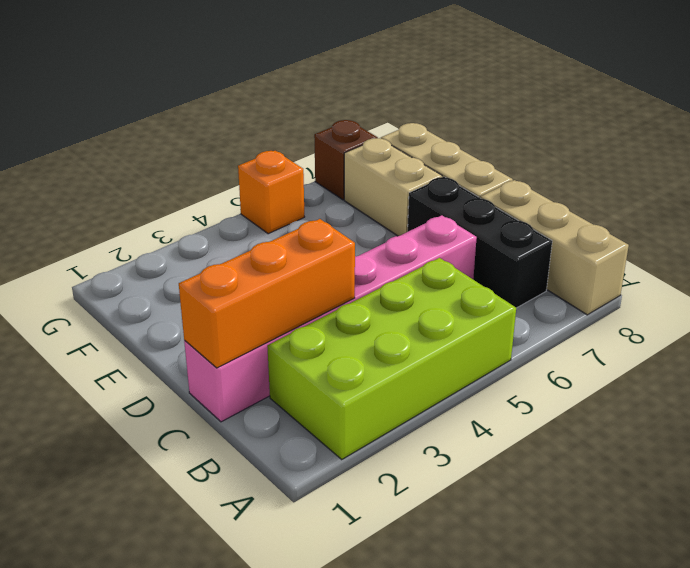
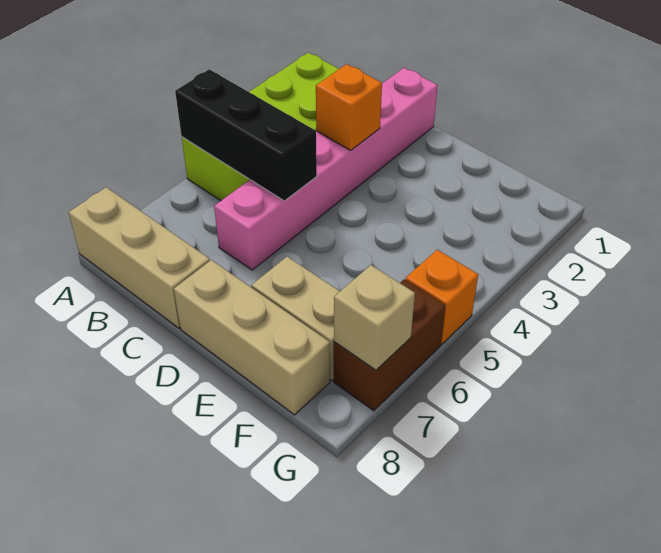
black 1x3 brick [408,177,552,308] -> black 1x3 brick moved to [175,69,317,201]
orange 1x3 brick [179,219,355,368] -> orange 1x1 brick [316,64,382,150]
brown 1x1 brick [314,120,378,200] -> brown 1x2 brick [334,279,445,411]
none -> tan 1x1 brick [334,265,415,370]

